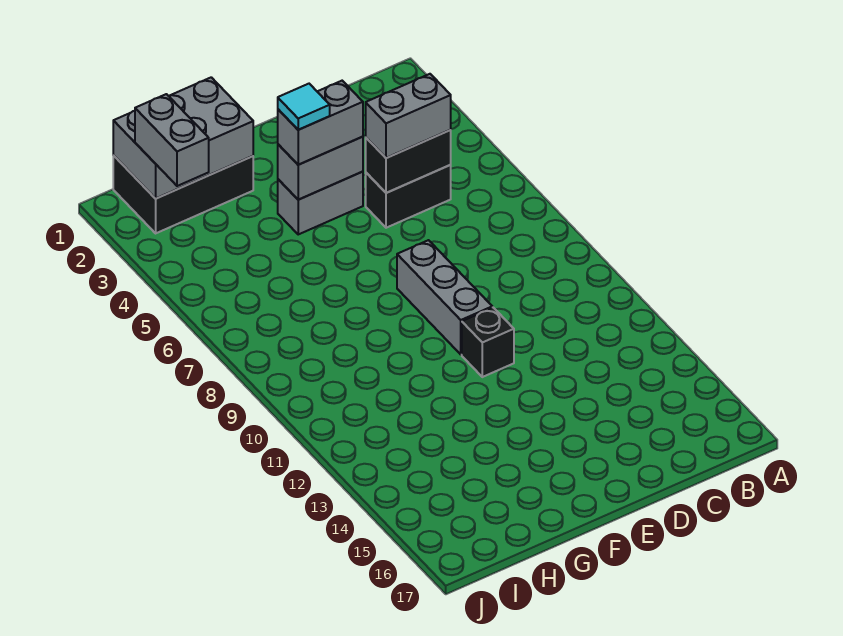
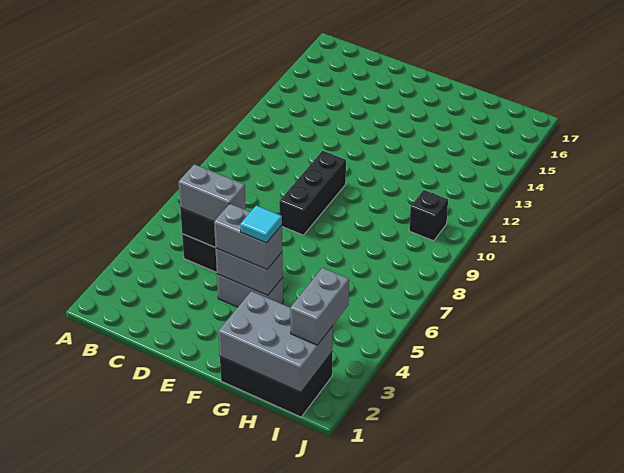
grey 1x3 brick [397,240,492,354] -> black 1x3 brick [279,151,346,235]
black 1x1 brick [462,308,514,377] -> black 1x1 brick moved to [409,190,448,241]

